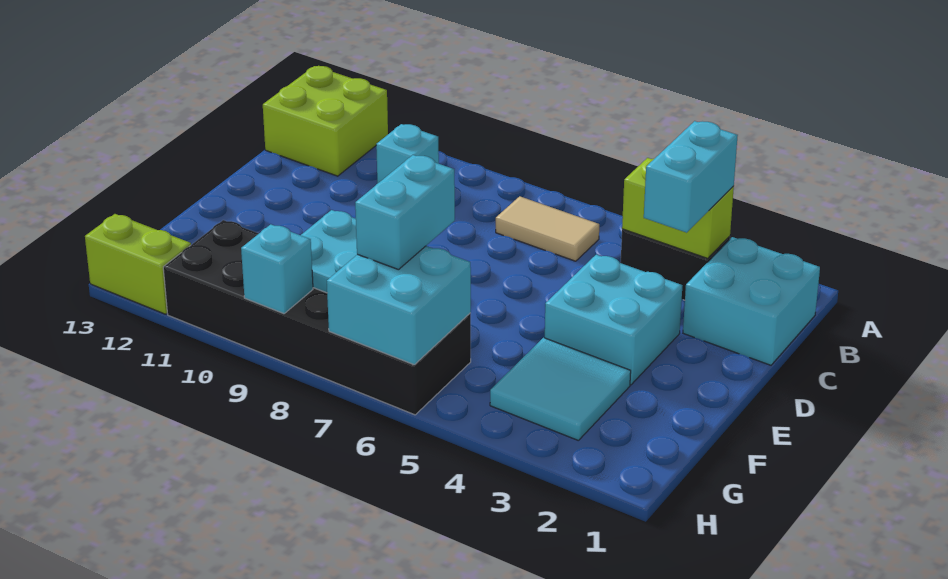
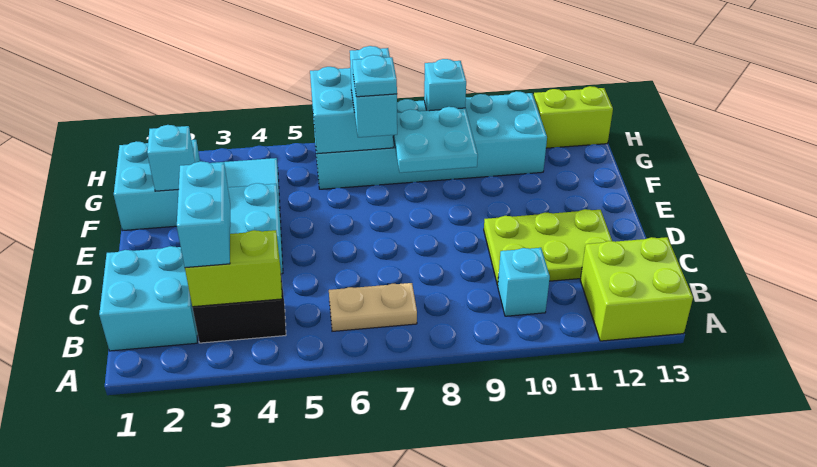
tan 1x2 tile [496,196,599,261] -> tan 1x2 plate [329,283,417,331]
none -> lime 2x3 plate [484,209,612,286]
none -> cyan 2x2 brick [114,140,200,231]
none -> cyan 1x1 brick [147,125,195,191]
none -> cyan 1x1 plate [352,55,397,97]
black 2x6 brick [163,220,471,415] -> cyan 2x6 brick [313,91,547,189]

